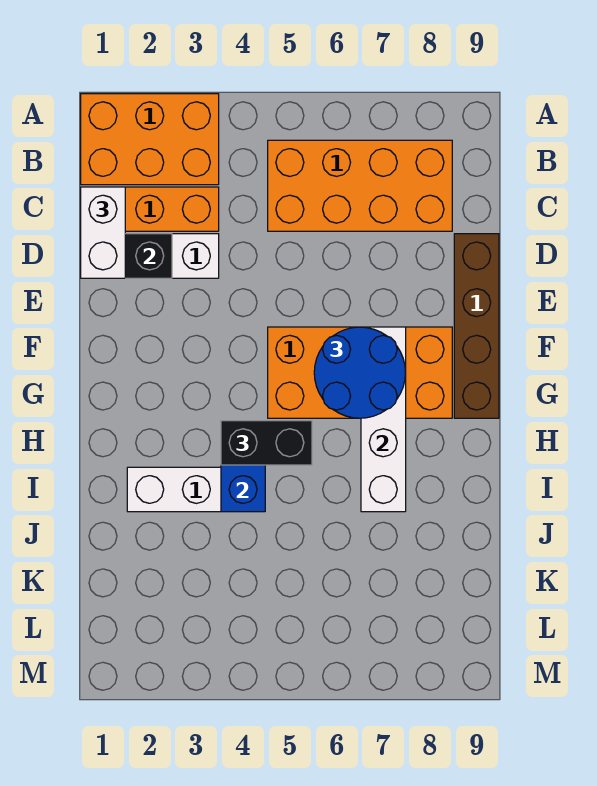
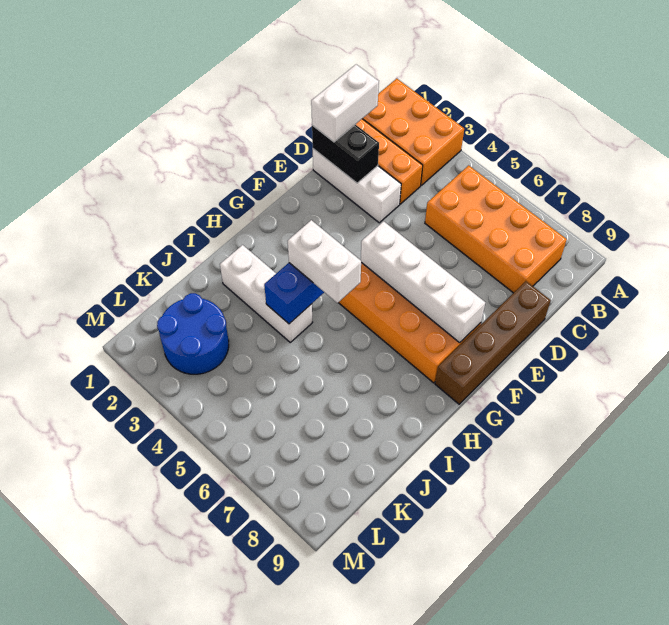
blue 2x2 round brick [314,327,405,418] -> blue 2x2 round brick moved to [157,293,229,374]
white 1x4 brick [361,327,406,512] -> white 1x4 brick turned to [361,221,485,343]
black 1x2 brick [221,421,312,465] -> white 1x2 brick [288,220,361,303]

